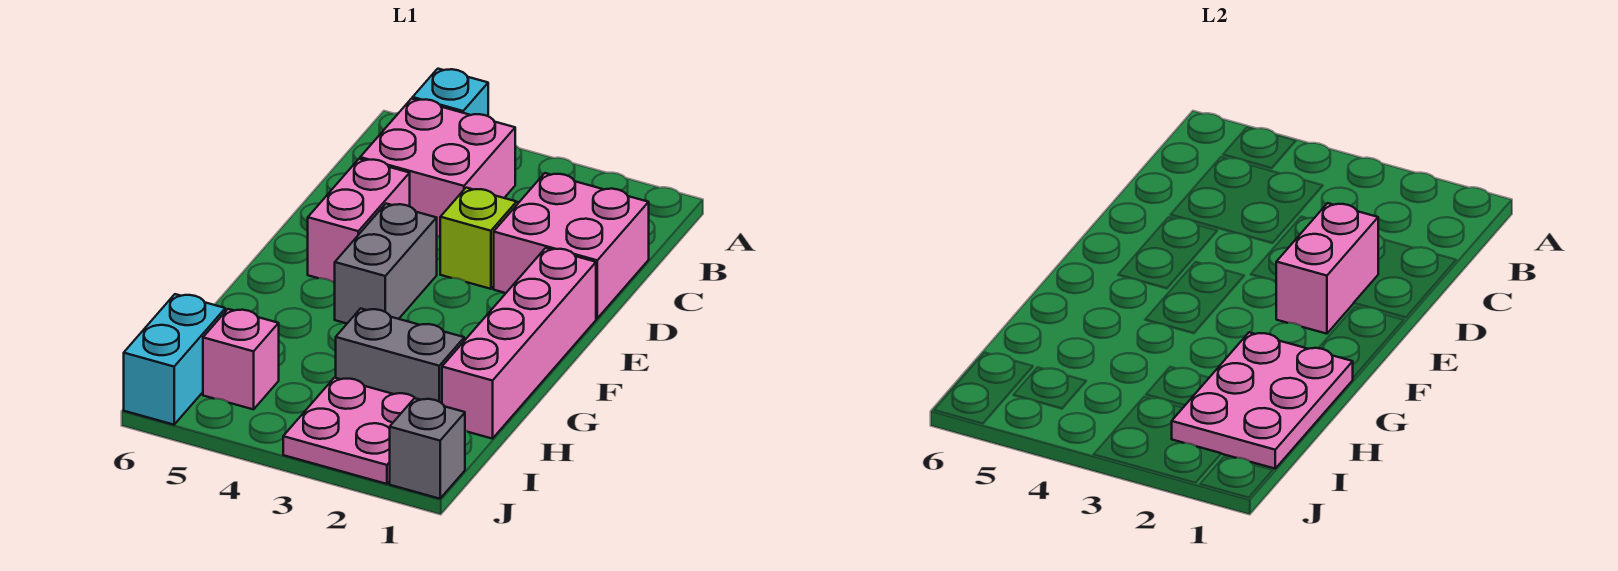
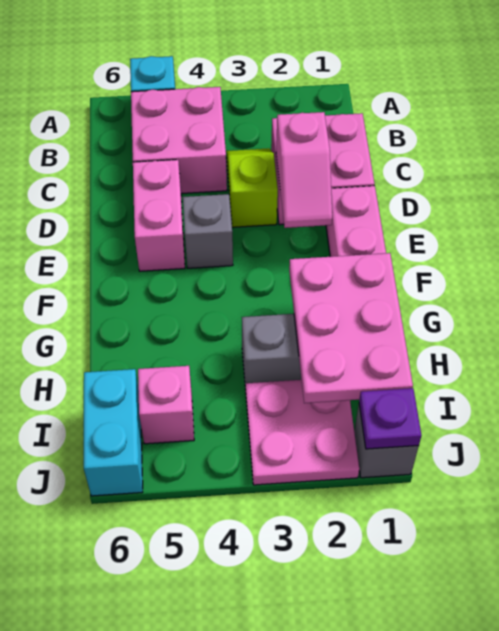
pink 1x2 brick [1276,203,1378,334] -> pink 1x2 slope [276,112,332,228]
grey 1x2 brick [335,204,437,323] -> grey 1x1 brick [183,194,233,268]
none -> purple 1x1 plate [359,388,422,449]

